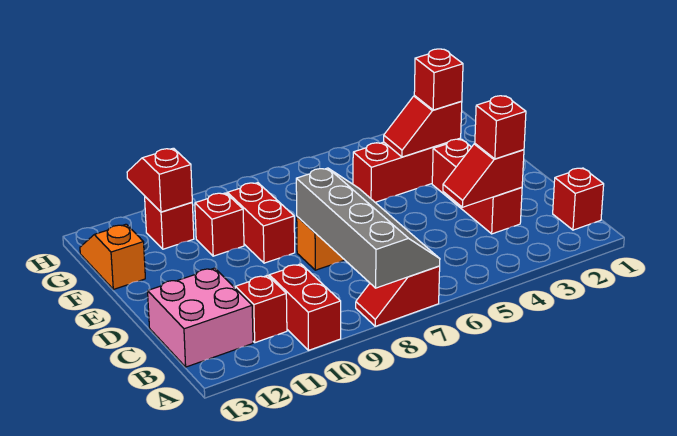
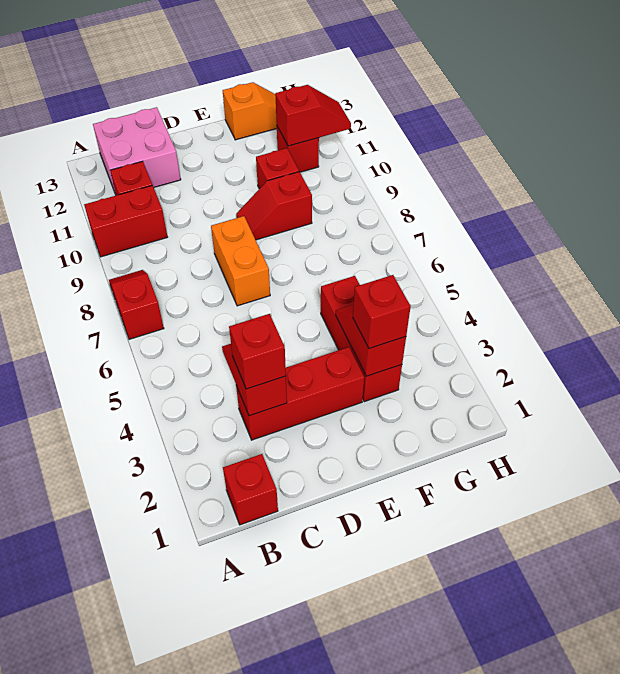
grey 2x4 slope [296,168,440,288] -> none
red 1x2 brick [227,183,295,263] -> red 1x2 slope [236,172,312,240]

